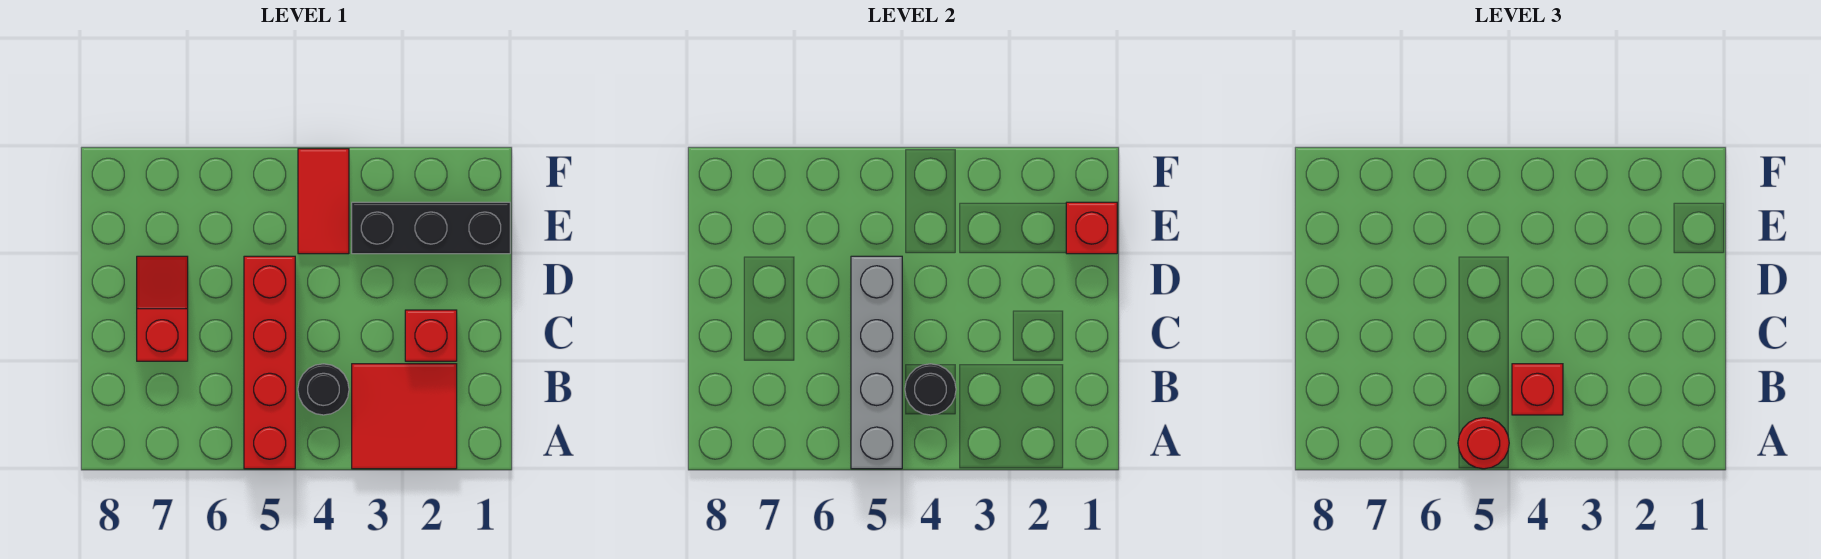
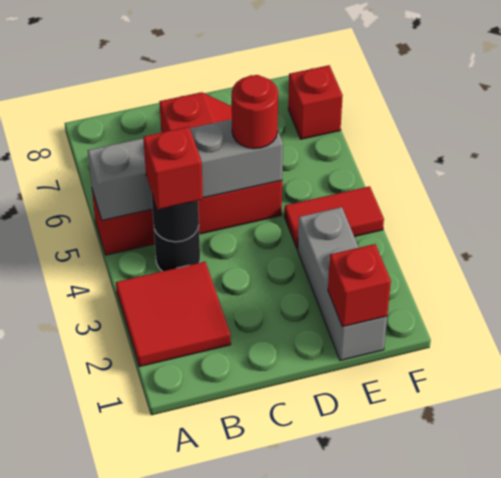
red 1x1 round brick [1458,418,1509,469] -> red 1x1 round brick moved to [232,75,278,149]
red 1x1 brick [405,310,457,361] -> red 1x1 brick moved to [288,65,343,139]
black 1x3 brick [352,202,510,254] -> grey 1x3 brick [298,207,387,360]

